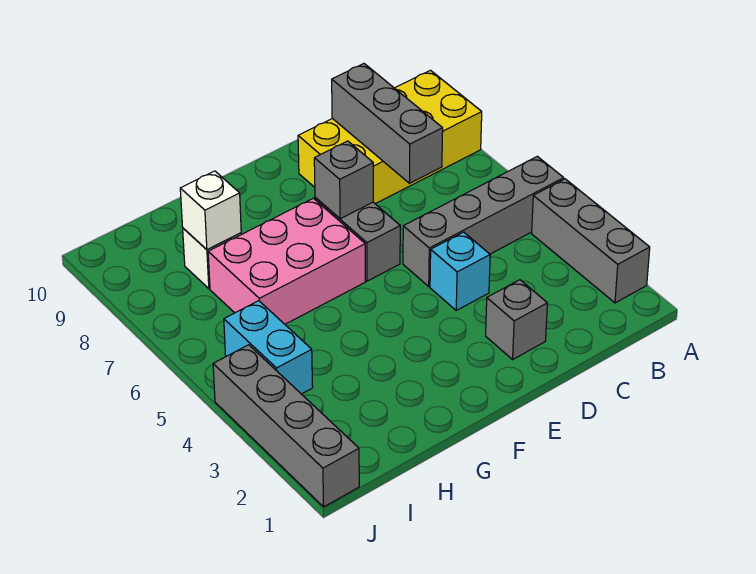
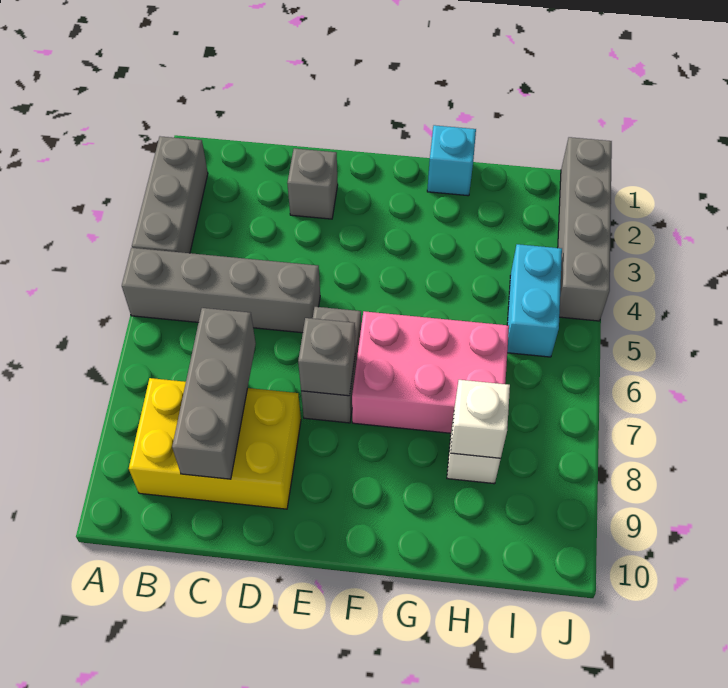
yellow 2x4 brick [298,70,482,204] -> yellow 2x3 brick [129,378,301,509]
cyan 1x1 brick [430,232,490,310] -> cyan 1x1 brick moved to [427,125,476,196]

